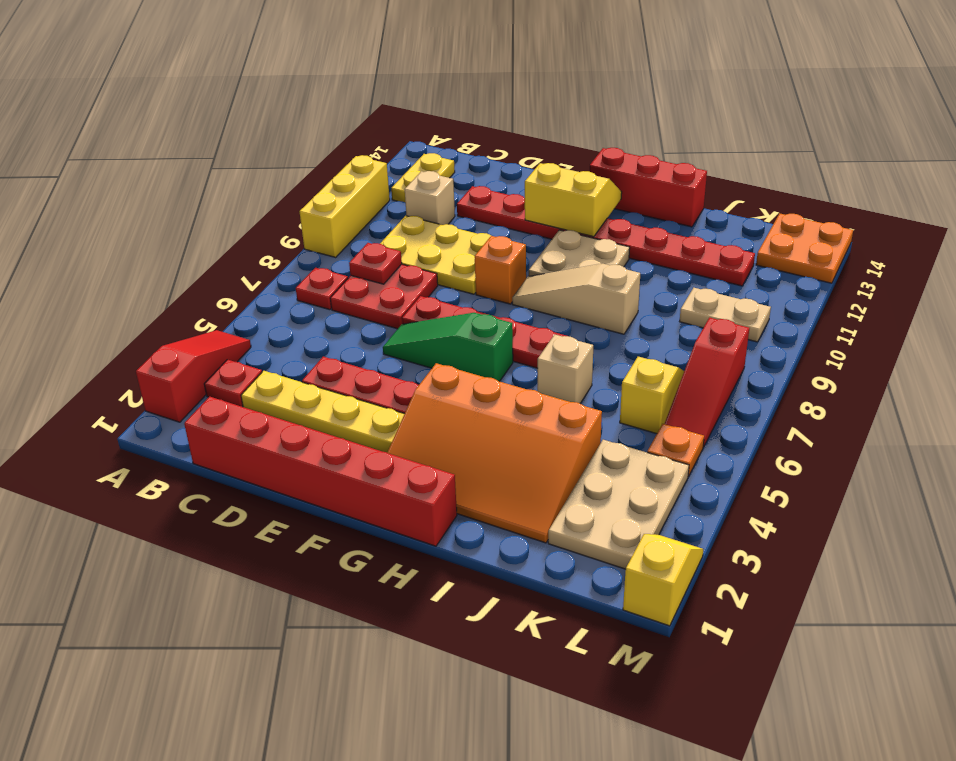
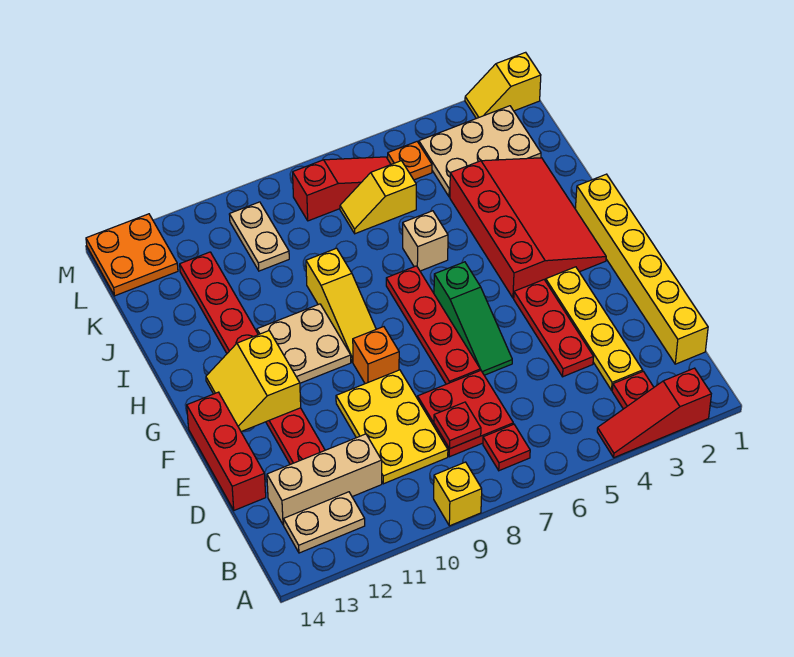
yellow 1x3 brick [300,155,390,257] -> yellow 1x1 brick [434,462,482,526]
yellow 1x2 plate [391,153,455,203] -> tan 1x2 plate [284,492,365,553]
red 1x6 brick [184,397,457,546] -> yellow 1x6 brick [575,174,708,364]
tan 1x1 brick [405,171,455,225] -> tan 1x3 brick [267,434,382,525]
orange 3x4 slope [387,363,602,543] -> red 3x4 slope [450,158,606,298]
tan 1x3 slope [512,264,640,334] -> yellow 1x3 slope [306,248,376,362]
red 1x3 brick [589,148,707,227] -> red 1x3 brick moved to [187,392,266,510]

